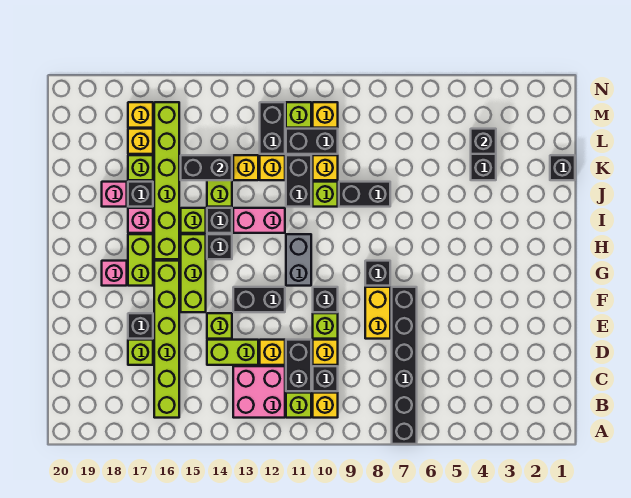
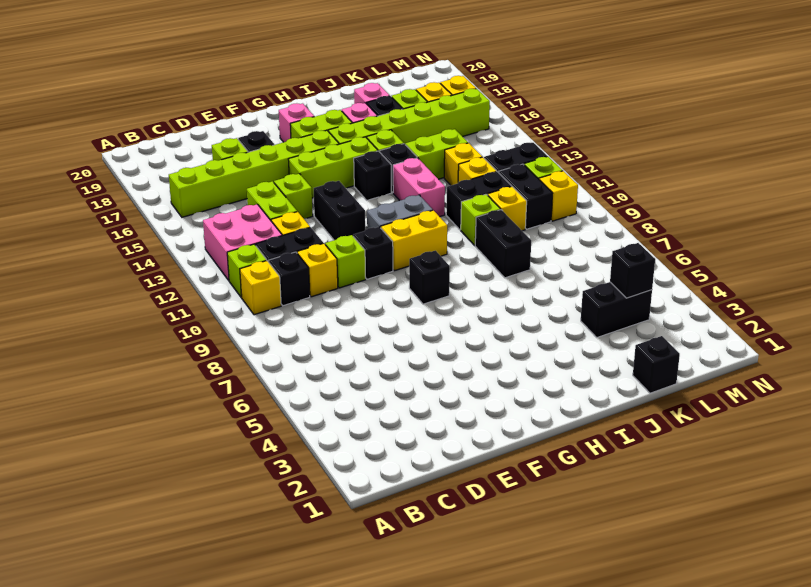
black 1x6 brick [392,287,417,444] -> none
yellow 1x2 brick [365,287,390,339] -> yellow 1x2 brick moved to [381,210,447,271]
black 1x2 brick [181,155,232,180] -> none

